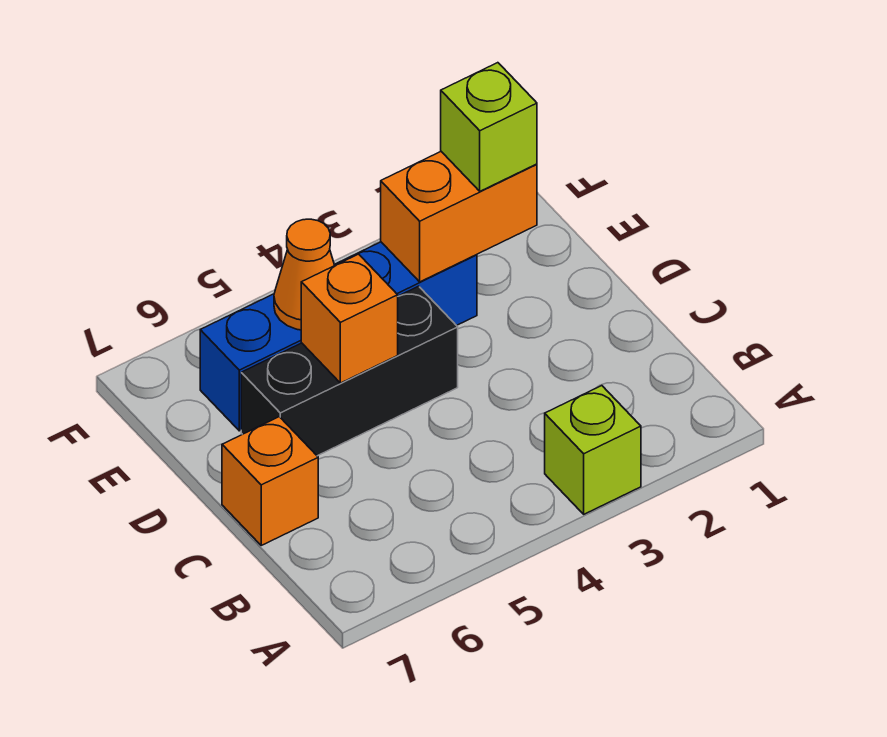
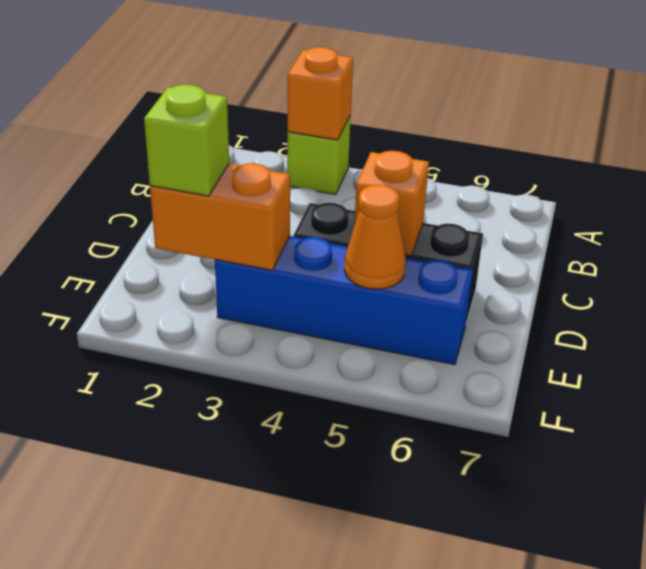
orange 1x1 brick [222,417,318,545] -> orange 1x1 brick moved to [288,47,353,140]

